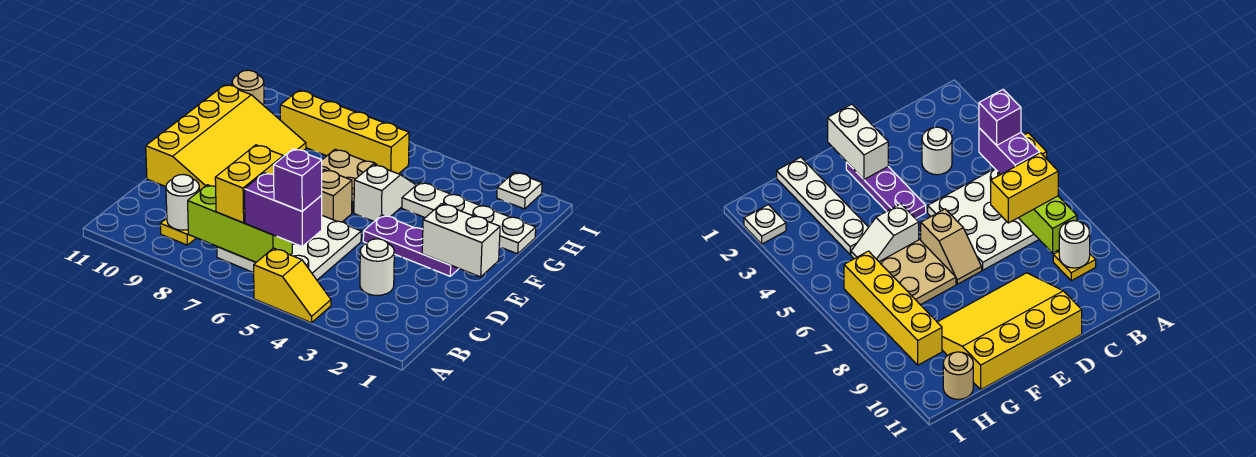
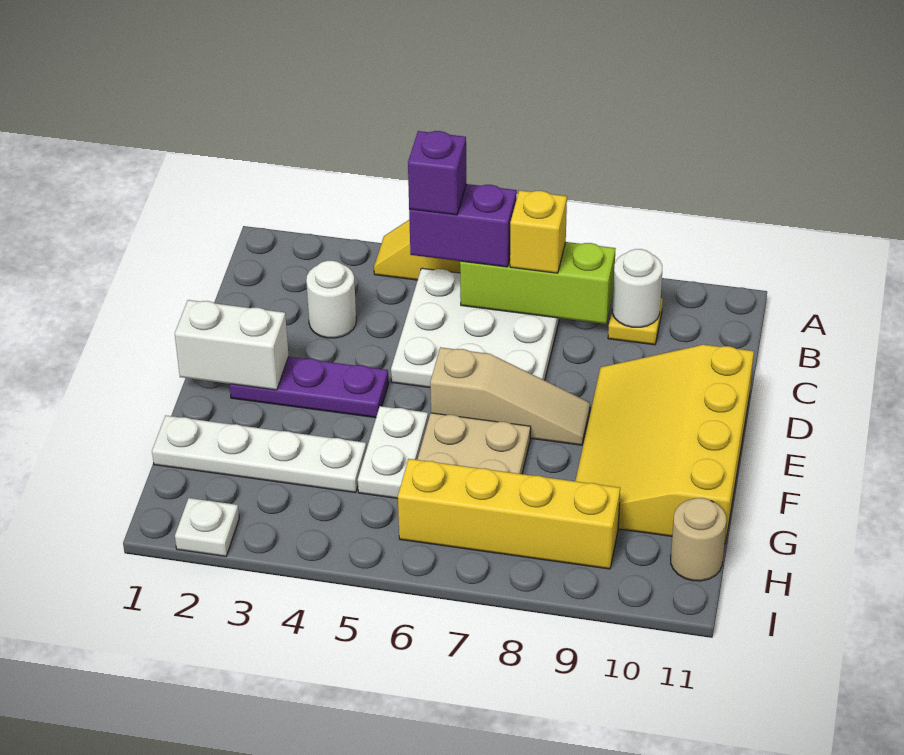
yellow 1x2 brick [215,145,283,223] -> yellow 1x1 brick [510,190,567,273]
tan 1x2 slope [321,169,352,222] -> tan 1x3 slope [430,347,590,445]
white 1x2 slope [354,164,416,221] -> white 1x2 plate [358,406,428,498]

